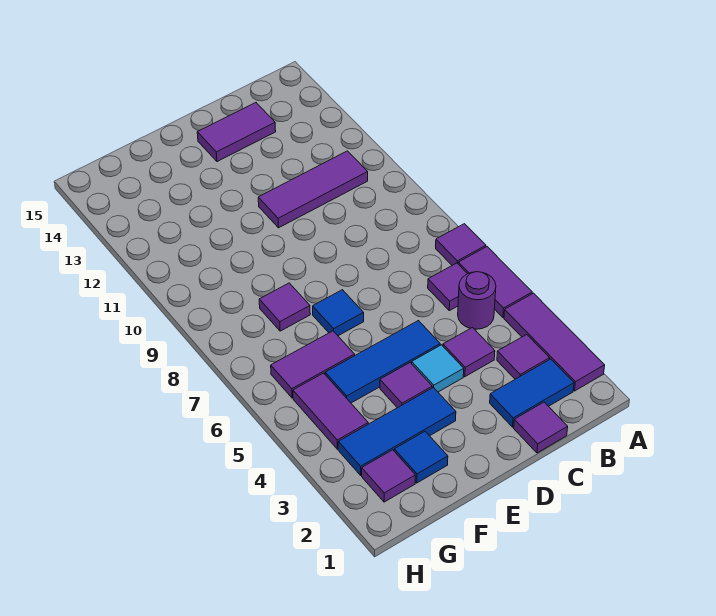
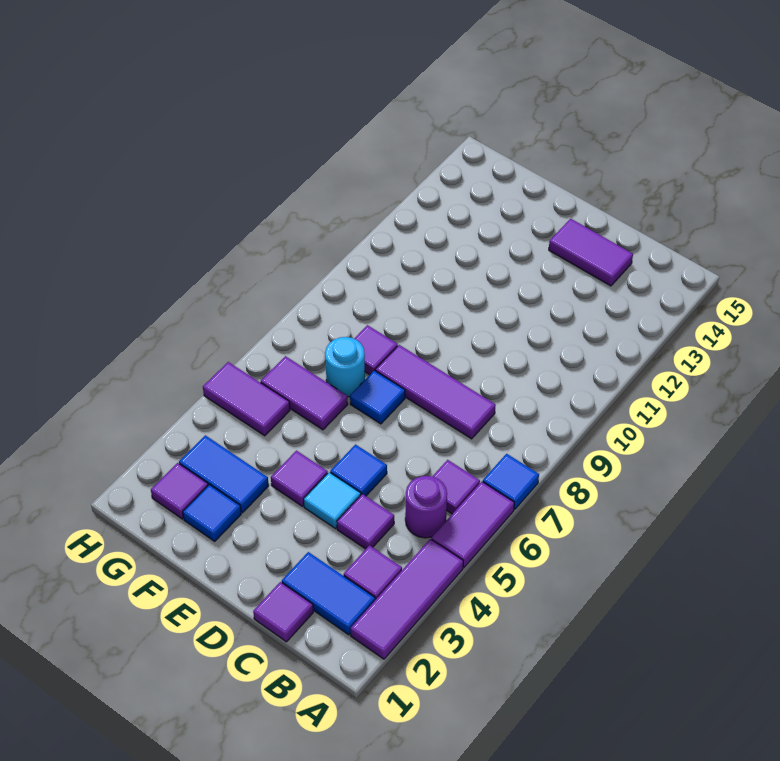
purple 1x1 tile [436,224,486,265] -> blue 1x1 tile [483,454,539,510]
purple 1x3 tile [258,151,368,228] -> purple 1x3 tile moved to [375,345,496,439]
blue 1x3 tile [325,321,440,403] -> blue 1x1 tile [330,445,387,496]
blue 1x3 tile [338,387,456,475] -> blue 1x2 tile [179,435,269,513]
none -> cyan 1x1 round brick [325,337,365,397]
purple 1x2 tile [293,373,368,449] -> purple 1x2 tile turned to [203,362,290,436]

